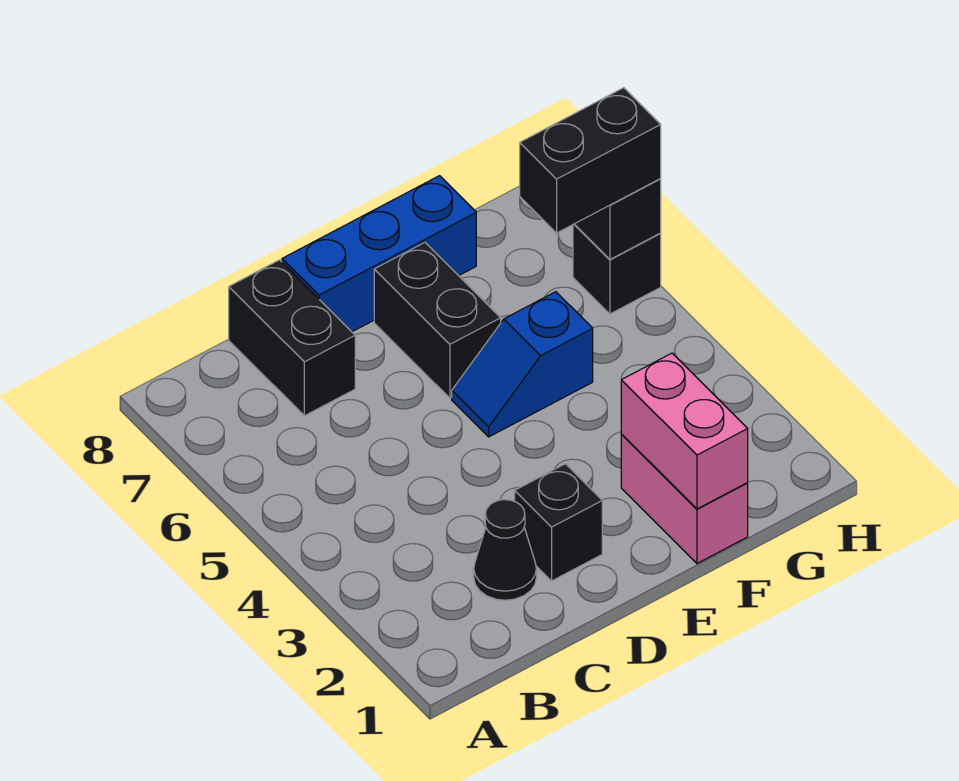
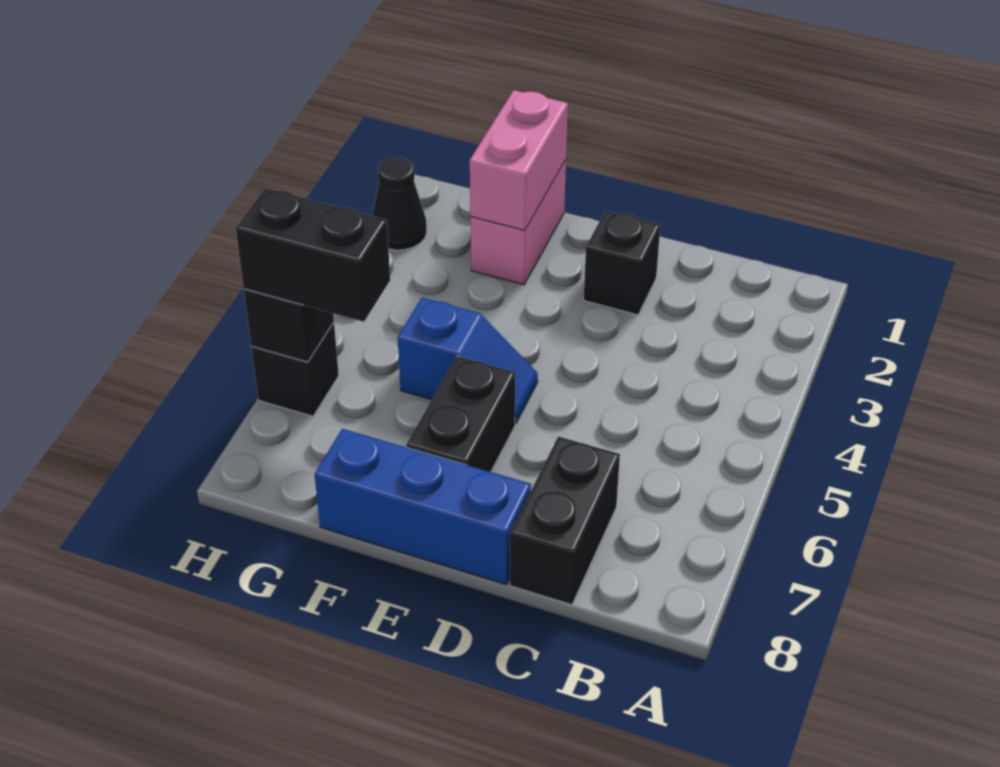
black 1x1 cone [474,500,537,600] -> black 1x1 cone moved to [372,157,427,250]

